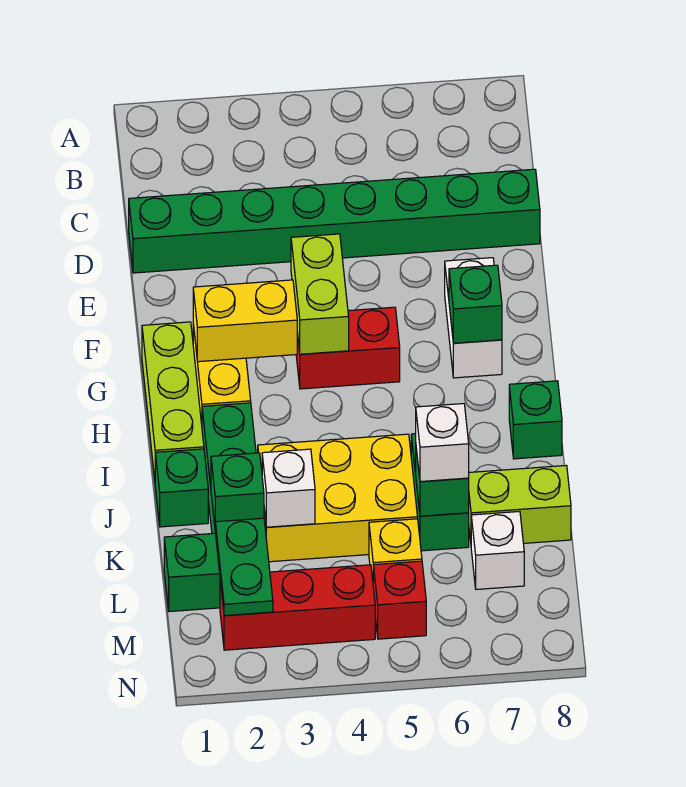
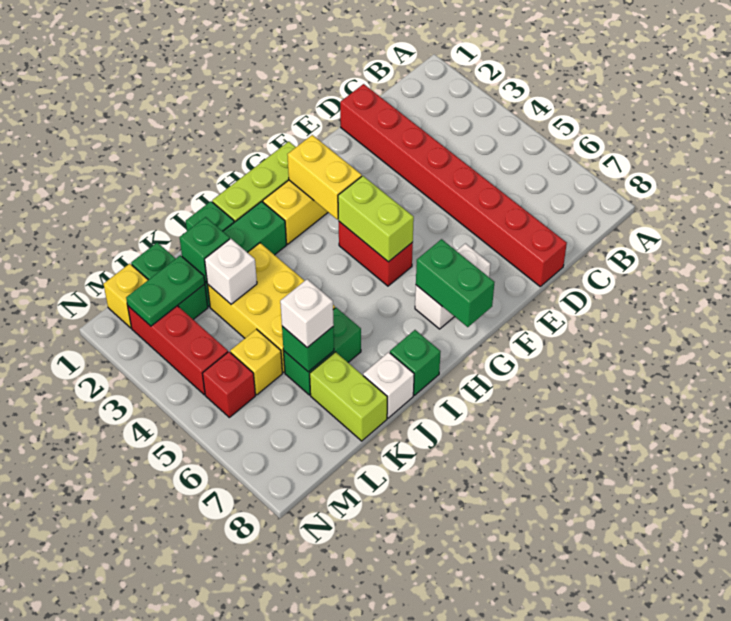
green 1x8 brick [129,169,540,273] -> red 1x8 brick [340,84,567,286]
lime 1x2 brick [291,234,349,354] -> lime 1x2 brick turned to [338,176,414,262]
green 1x1 brick [449,265,502,343] -> green 1x2 brick [416,239,495,327]
white 1x1 brick [471,511,524,589] -> white 1x1 brick moved to [363,352,414,418]
none -> yellow 1x1 brick [104,264,148,328]

